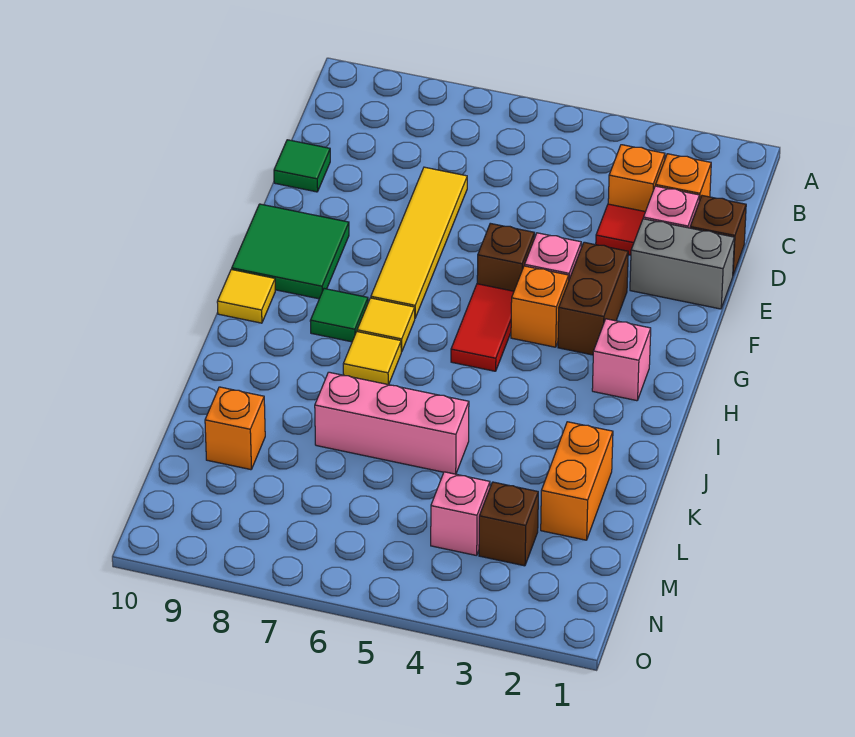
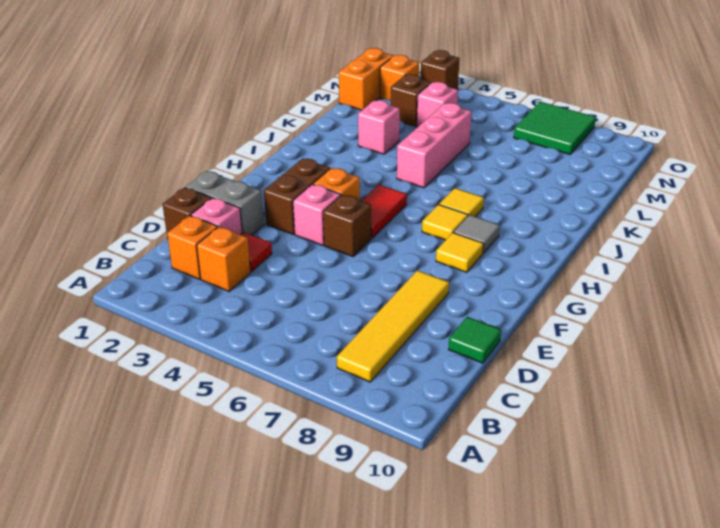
yellow 1x4 tile [371,167,467,318] -> yellow 1x4 tile moved to [337,270,449,382]
green 2x2 tile [232,204,349,299] -> green 2x2 tile moved to [514,102,596,154]
pink 1x1 brick [592,319,651,401] -> pink 1x1 brick moved to [358,100,400,154]
green 1x1 tile [310,289,368,342] -> grey 1x1 tile [454,215,500,253]
yellow 1x1 tile [217,269,275,323] -> yellow 1x1 tile moved to [436,233,484,272]
orange 1x2 brick [541,422,613,540] -> orange 1x2 brick moved to [339,48,393,110]
pink 1x3 brick [315,372,469,474] -> pink 1x3 brick turned to [397,103,471,188]
orange 1x1 brick [205,387,265,470] -> orange 1x1 brick moved to [380,55,419,100]
none -> brown 1x1 brick [421,50,460,89]

